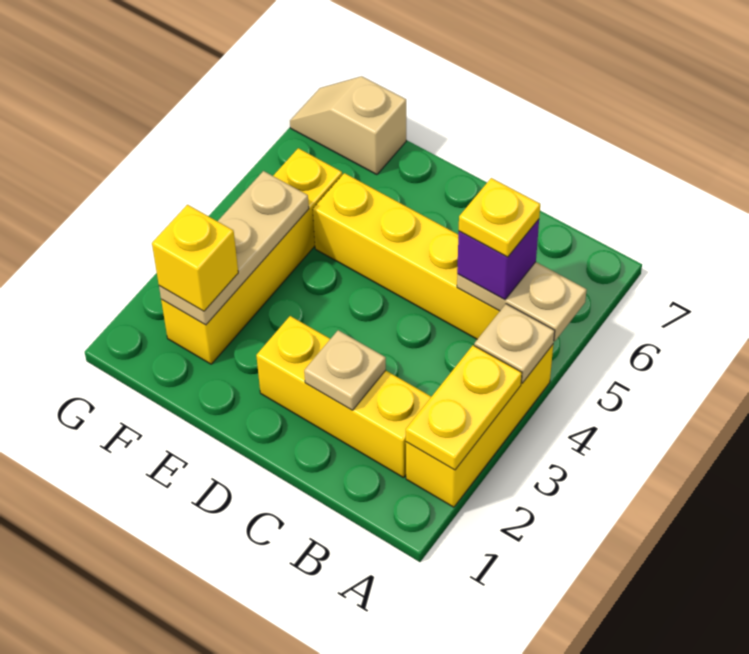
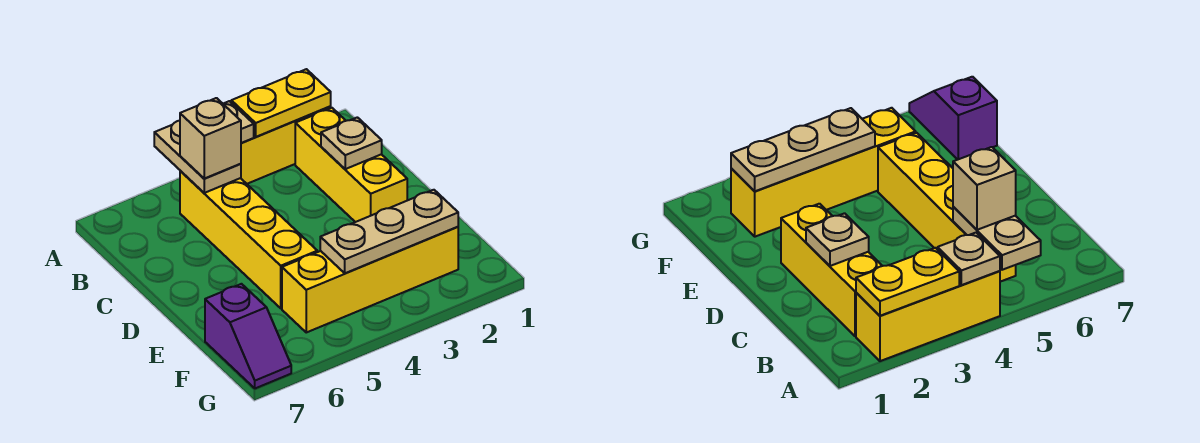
purple 1x1 brick [457,219,539,299] -> tan 1x1 brick [180,98,241,179]
yellow 1x1 plate [459,178,540,257] -> none
yellow 1x1 brick [152,205,238,311] -> none
tan 1x2 slope [290,76,406,175] -> purple 1x2 slope [205,284,291,388]

